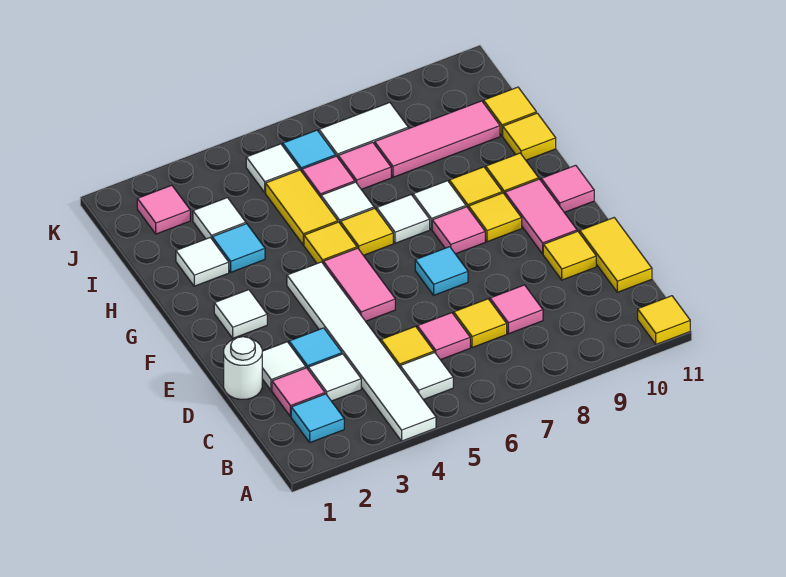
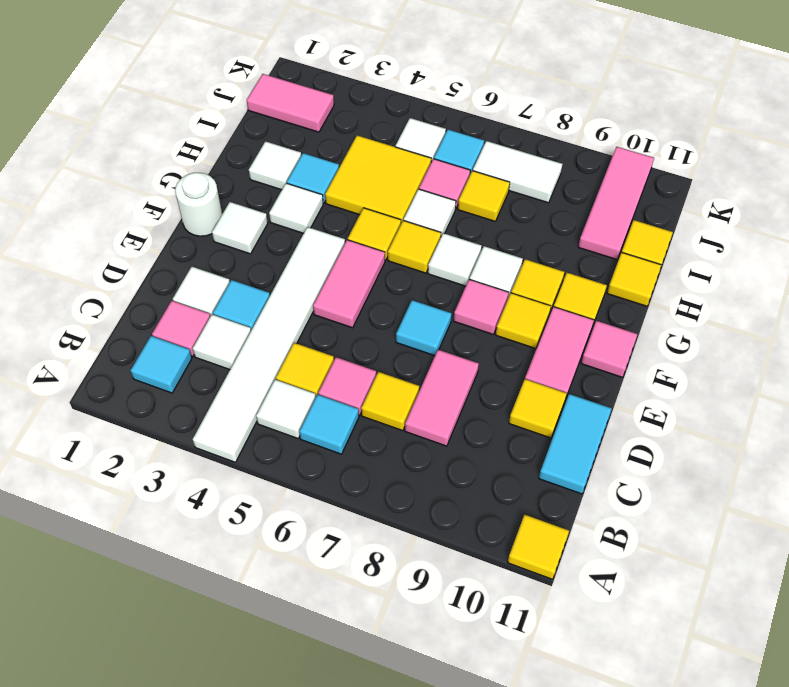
none -> cyan 1x1 tile [299,394,359,454]
pink 1x1 tile [490,285,543,334] -> pink 1x2 tile [405,350,479,446]
yellow 1x2 tile [580,218,652,292] -> cyan 1x2 tile [539,394,612,494]
white 1x1 round brick [224,337,262,399] -> white 1x1 round brick moved to [175,173,222,236]
yellow 1x2 tile [266,170,338,245] -> yellow 2x2 tile [325,135,431,223]
white 1x1 tile [193,198,246,239] -> white 1x1 tile moved to [269,183,323,233]
pink 1x1 tile [338,142,391,189] -> yellow 1x1 tile [458,171,510,221]
pink 1x3 tile [375,101,500,177] -> pink 1x3 tile turned to [578,147,654,260]
pink 1x1 tile [137,185,190,234] -> pink 1x2 tile [247,74,334,132]

